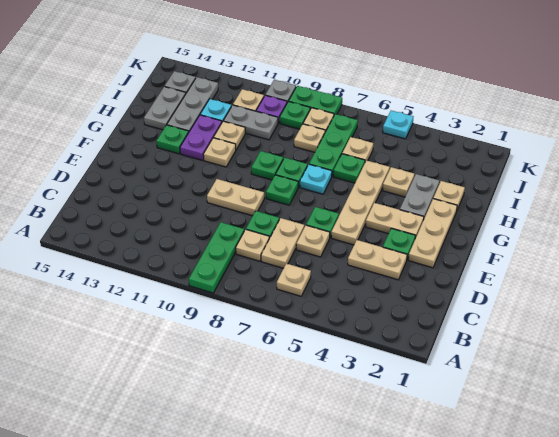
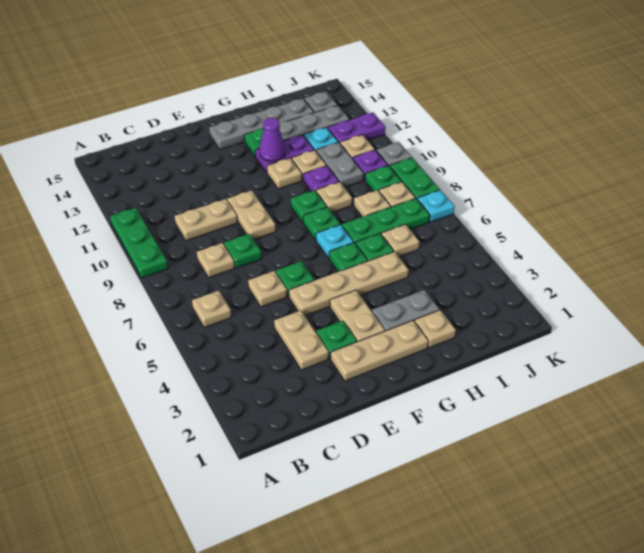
green 1x3 plate [189,222,244,293] -> green 1x3 plate turned to [110,208,168,278]
tan 1x2 plate [261,218,304,268] -> tan 1x2 plate moved to [175,199,238,241]
green 1x1 plate [266,175,298,205] -> green 1x1 plate moved to [329,243,368,272]
none -> purple 1x1 cone [259,118,285,161]
tan 1x1 plate [383,167,414,197] -> tan 1x1 plate moved to [316,182,352,213]
none -> purple 1x1 plate [304,166,339,191]
grey 1x2 plate [144,87,186,130] -> grey 1x4 plate [209,99,314,149]
none -> purple 1x2 plate [328,113,385,143]
cyan 1x1 plate [383,111,413,139] -> cyan 1x1 plate moved to [417,190,454,222]

